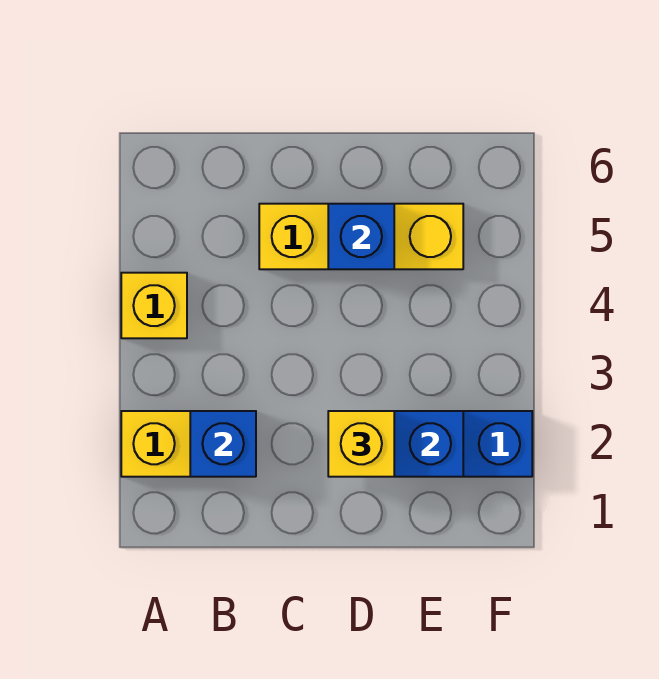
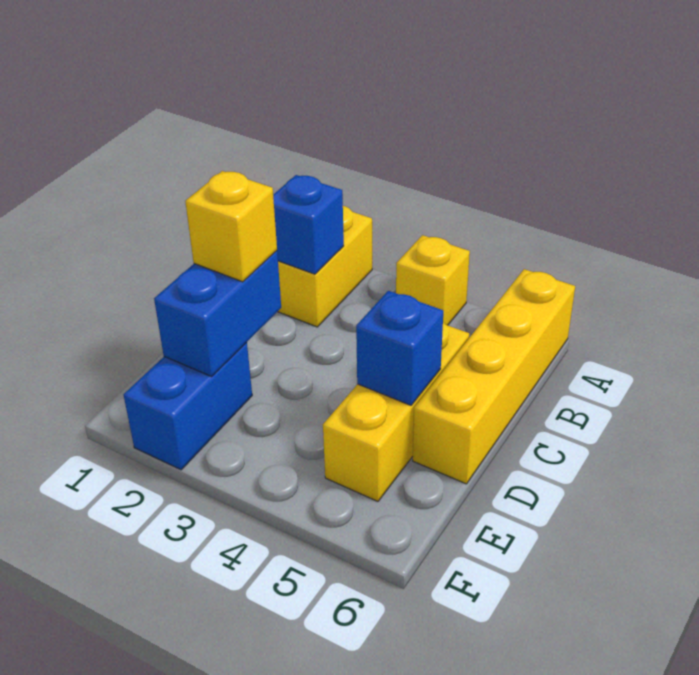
none -> yellow 1x4 brick [413,269,575,484]

